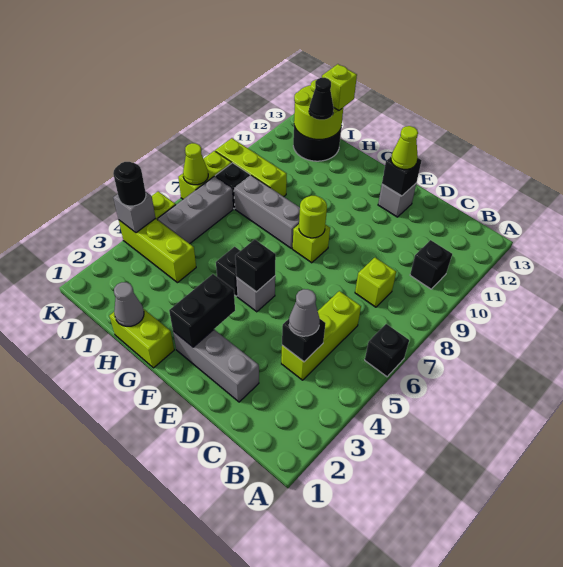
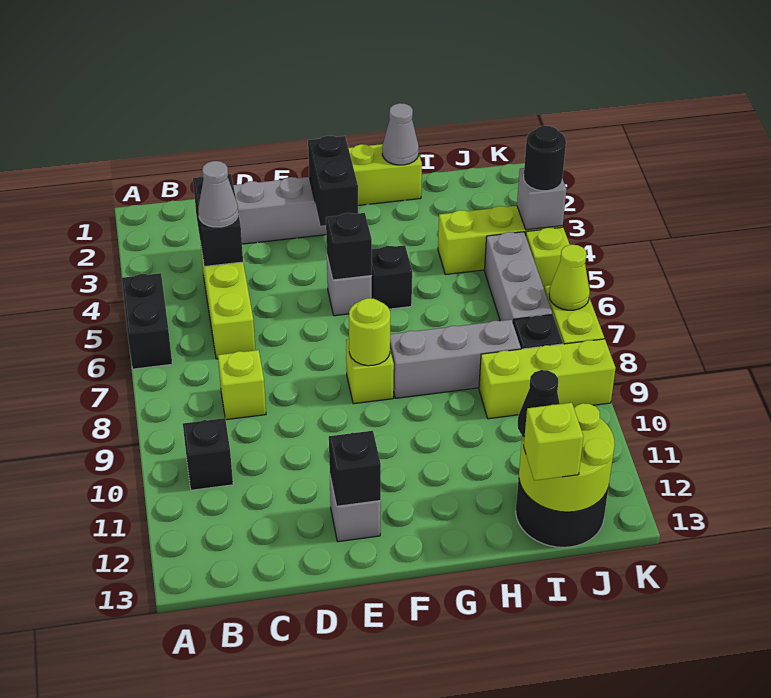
black 1x1 brick [365,324,409,377] -> black 1x2 brick [122,273,172,369]
black 1x1 brick [282,318,326,362] -> black 1x2 brick [193,174,243,266]
lime 1x1 cone [391,126,418,169] -> none

